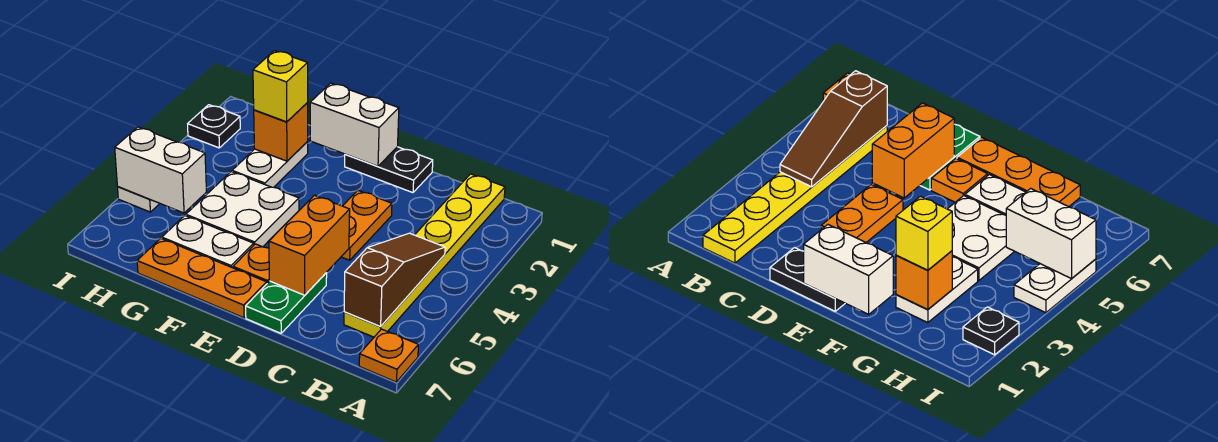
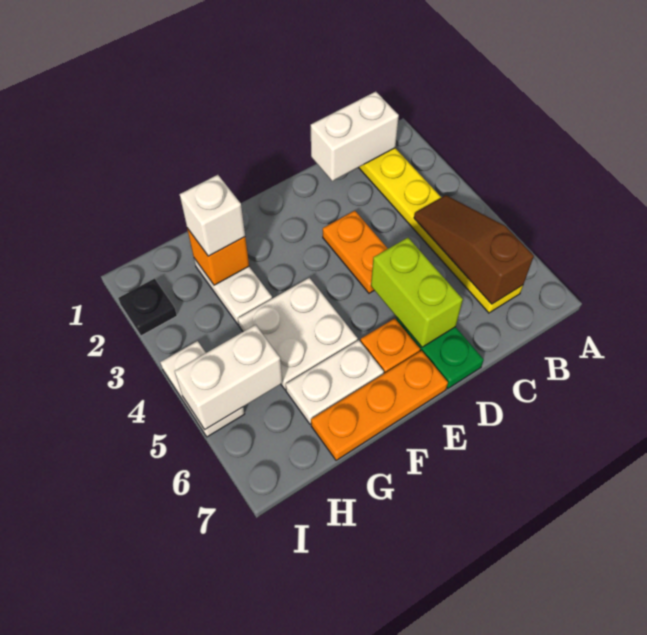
orange 1x1 plate [359,329,418,382] -> none
black 1x2 plate [345,147,433,193] -> none
orange 1x2 brick [269,195,350,295] -> lime 1x2 brick [371,238,463,347]
white 1x2 brick [310,83,399,166] -> white 1x2 brick moved to [311,92,399,181]
yellow 1x1 brick [253,51,308,122] -> white 1x1 brick [180,175,245,256]

